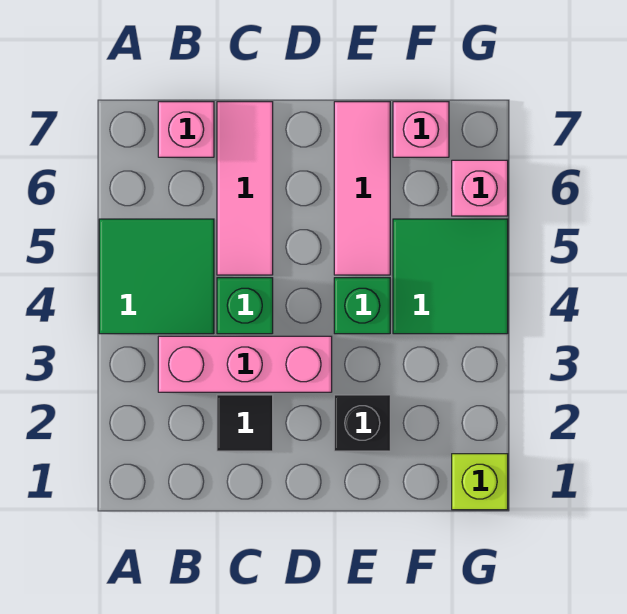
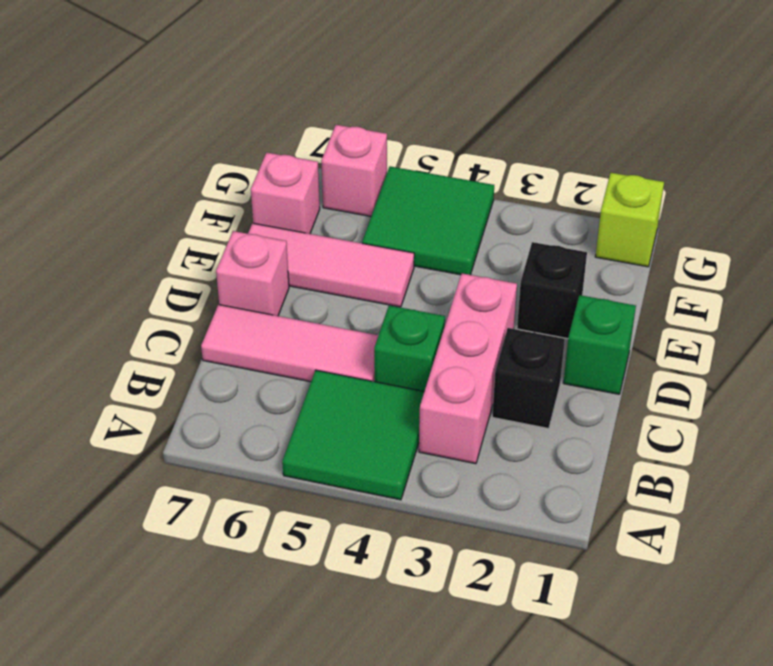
pink 1x1 brick [158,102,214,157] -> pink 1x1 brick moved to [216,231,289,316]
black 1x1 tile [217,395,273,451] -> black 1x1 brick [492,328,565,429]
green 1x1 brick [334,278,390,334] -> green 1x1 brick moved to [564,295,636,394]

